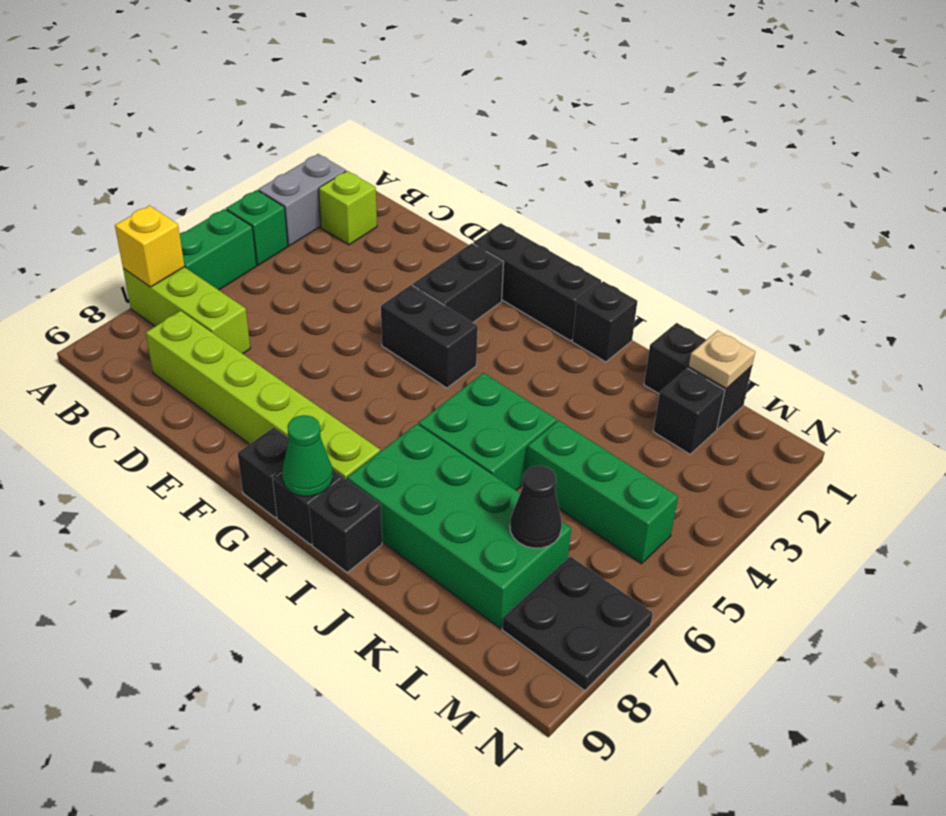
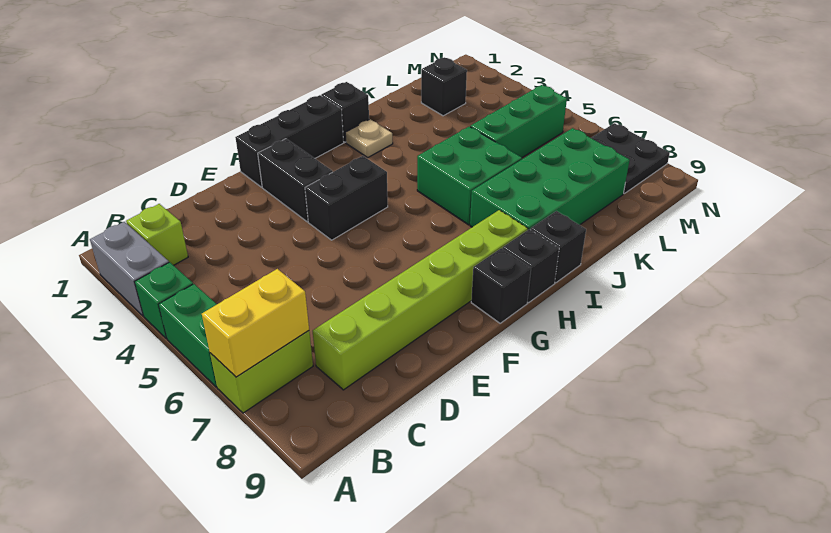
lime 1x3 brick [123,267,250,354] -> lime 1x2 brick [210,331,313,413]
yellow 1x1 brick [115,206,184,287] -> yellow 1x2 brick [202,269,309,377]
green 1x1 cone [282,415,333,496] -> none
black 1x2 brick [644,323,752,429] -> none
tan 1x1 plate [689,331,755,388] -> tan 1x1 plate moved to [345,119,393,157]
black 1x1 cone [510,466,562,548] -> none

